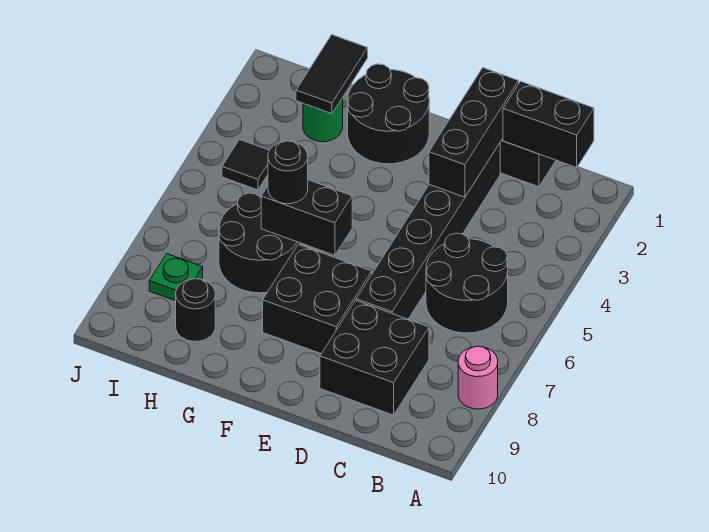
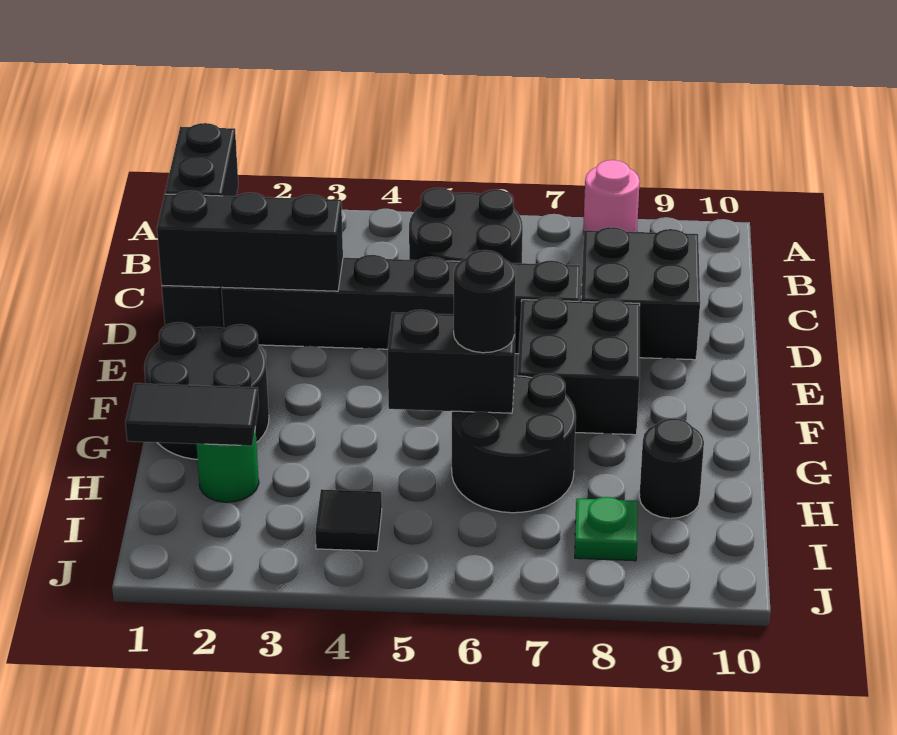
black 1x2 brick [261,180,352,255] -> black 1x2 brick turned to [387,310,516,413]

